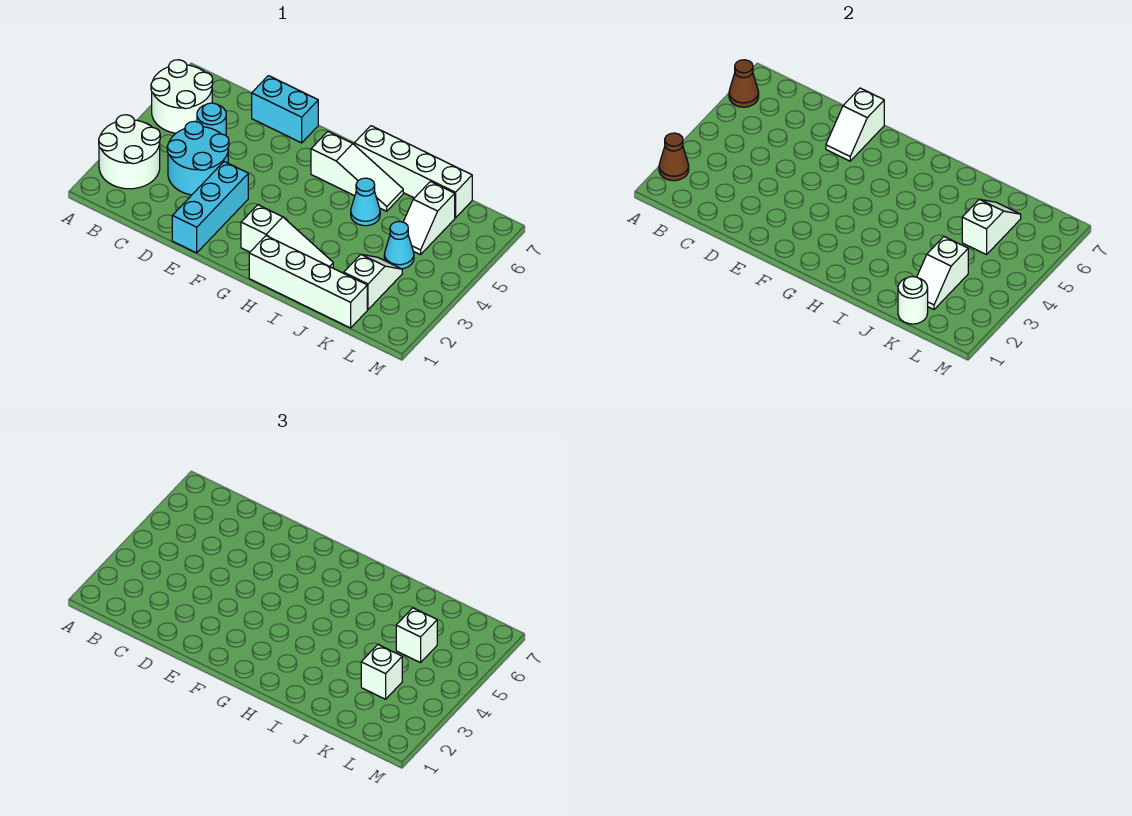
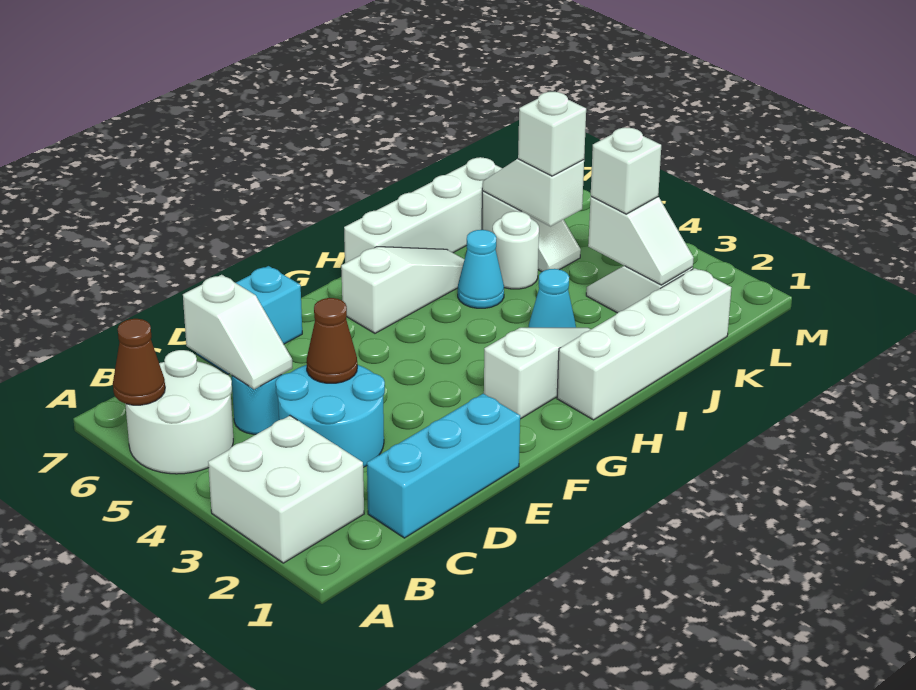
white 2x2 round brick [99,115,160,189] -> white 2x2 brick [208,416,364,563]
brown 1x1 cone [659,133,689,181] -> brown 1x1 cone moved to [306,298,357,383]
cyan 1x3 brick [172,162,248,253] -> cyan 1x3 brick turned to [367,393,520,538]
white 1x2 slope [826,88,884,161] -> white 1x2 slope moved to [183,275,293,389]
white 1x1 round brick [898,277,928,324] -> white 1x1 round brick moved to [493,211,539,289]
cyan 1x1 cone [384,222,414,269] -> cyan 1x1 cone moved to [529,269,576,328]

